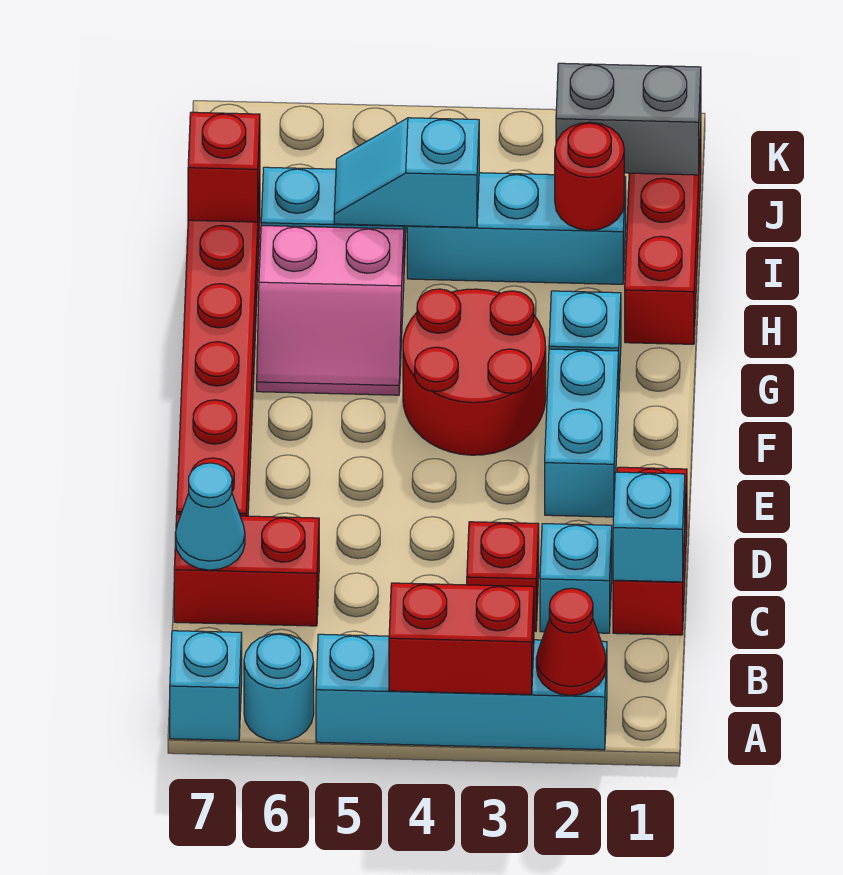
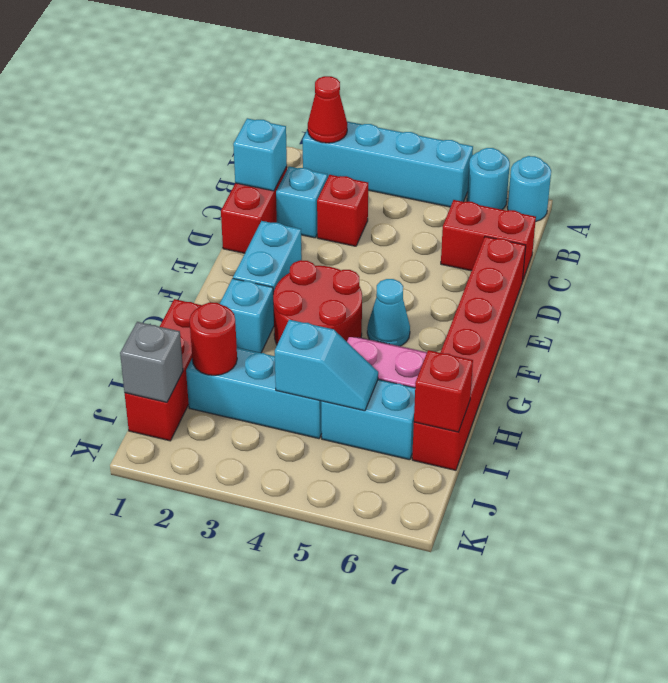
red 1x2 brick [389,583,534,695] -> none
cyan 1x1 brick [170,631,242,740] -> cyan 1x1 round brick [508,156,551,221]
cyan 1x1 cone [175,463,245,570] -> cyan 1x1 cone moved to [367,279,410,346]
grey 1x2 brick [556,63,701,175] -> grey 1x1 brick [120,322,183,402]

